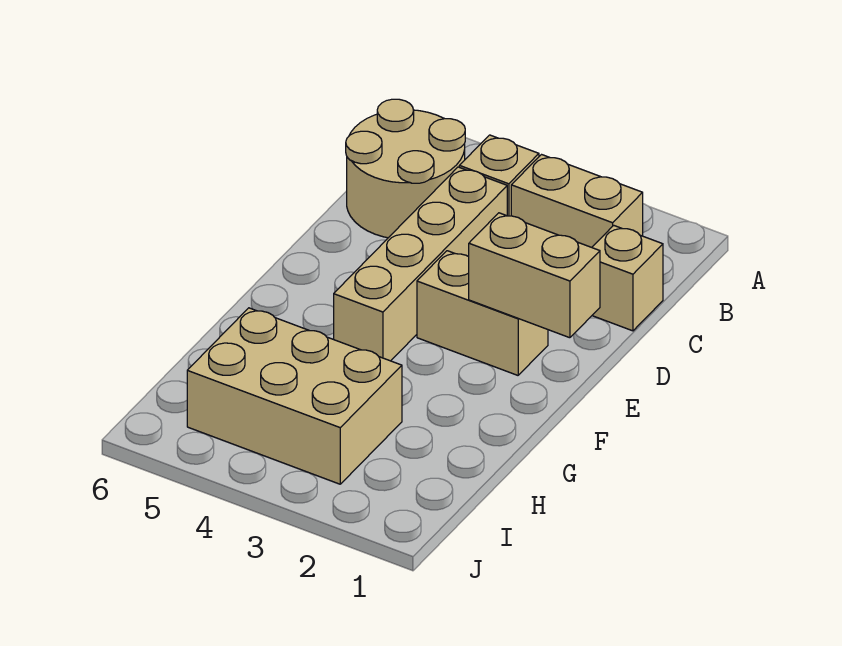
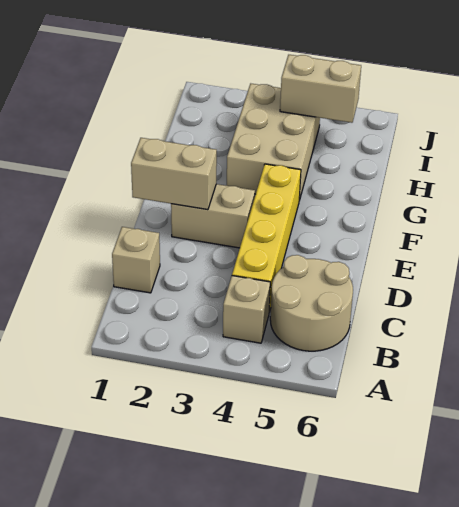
tan 1x2 brick [511,155,643,247] -> tan 1x2 brick moved to [280,55,361,123]
tan 1x4 brick [334,167,507,361] -> yellow 1x4 brick [232,164,301,312]
tan 2x3 brick [187,308,402,484] -> tan 2x3 brick turned to [227,84,320,200]

